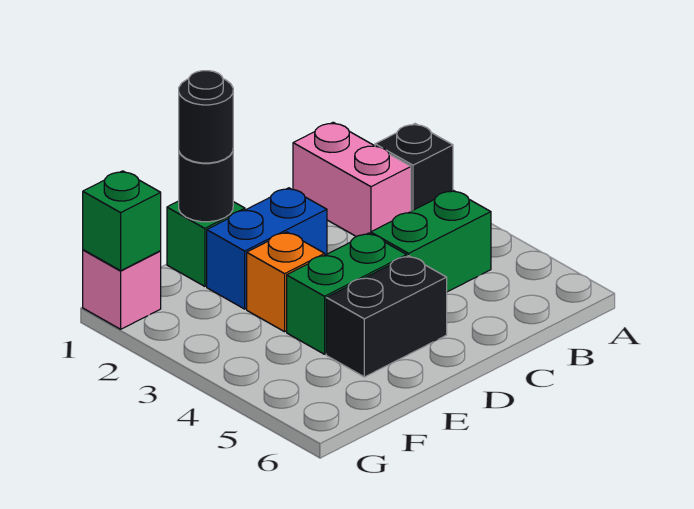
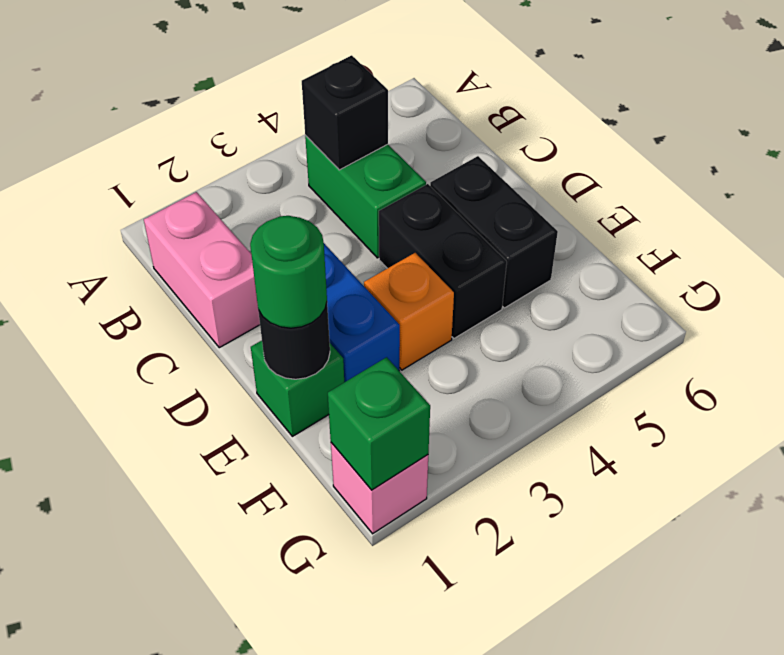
black 1x1 brick [375,124,453,211] -> black 1x1 brick moved to [302,55,388,170]
pink 1x2 brick [293,122,411,237] -> pink 1x2 brick turned to [144,192,260,348]
green 1x2 brick [287,233,407,354] -> black 1x2 brick [379,184,507,338]
black 1x1 round brick [179,71,233,163] -> green 1x1 round brick [250,216,327,328]

